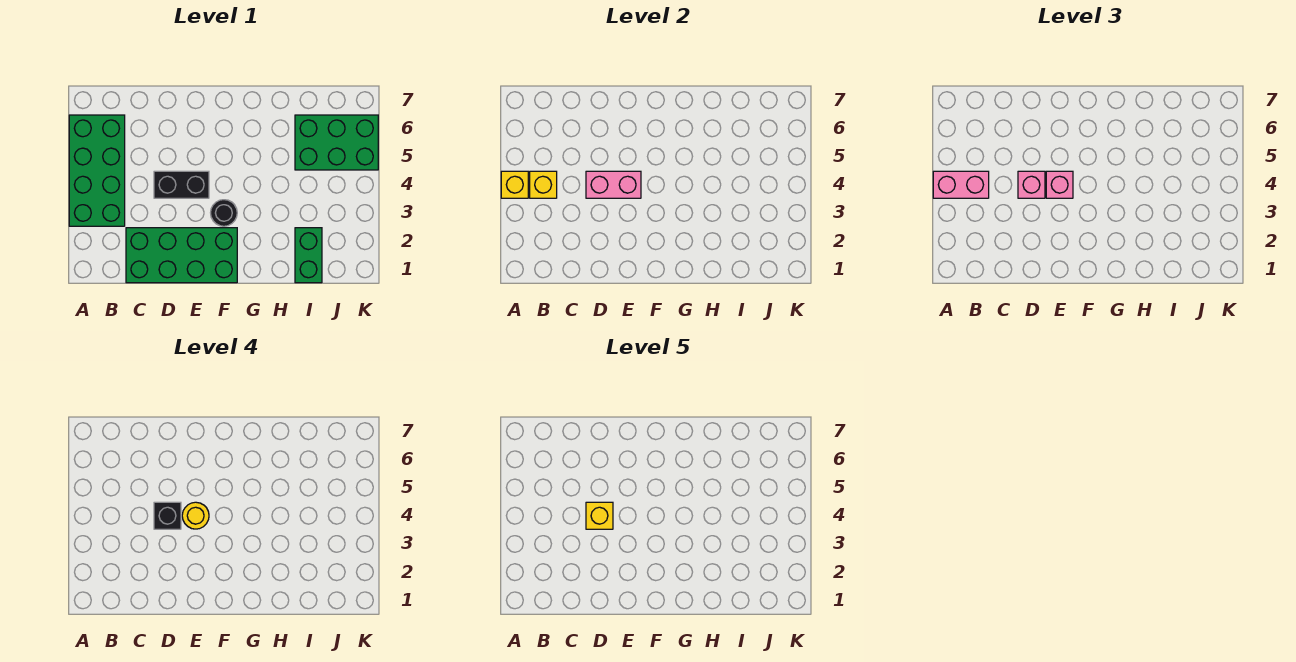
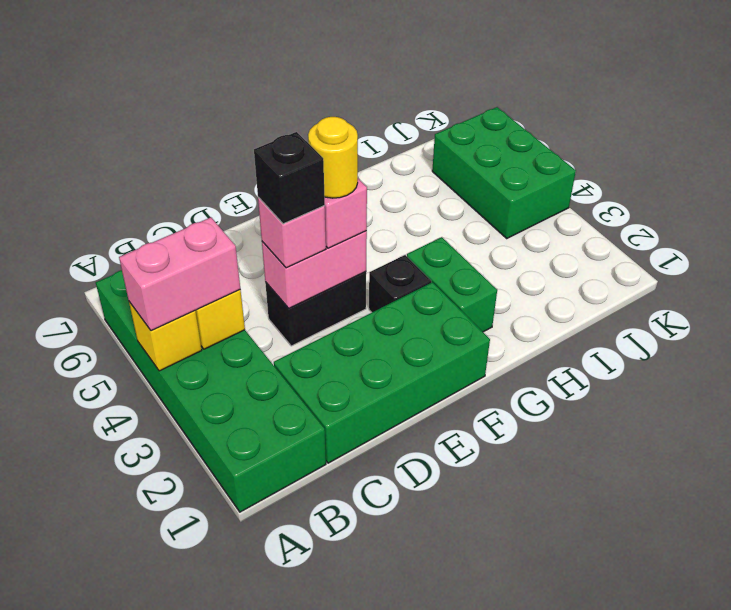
green 2x4 brick [69,115,125,226] -> green 2x6 brick [96,270,326,512]
yellow 1x1 brick [586,502,613,529] -> none
black 1x1 round brick [211,200,237,226] -> black 1x1 brick [369,255,431,312]
green 1x2 brick [295,228,322,283] -> green 1x2 brick moved to [407,237,497,332]
green 2x3 brick [295,115,378,170] -> green 2x3 brick turned to [432,107,576,239]

